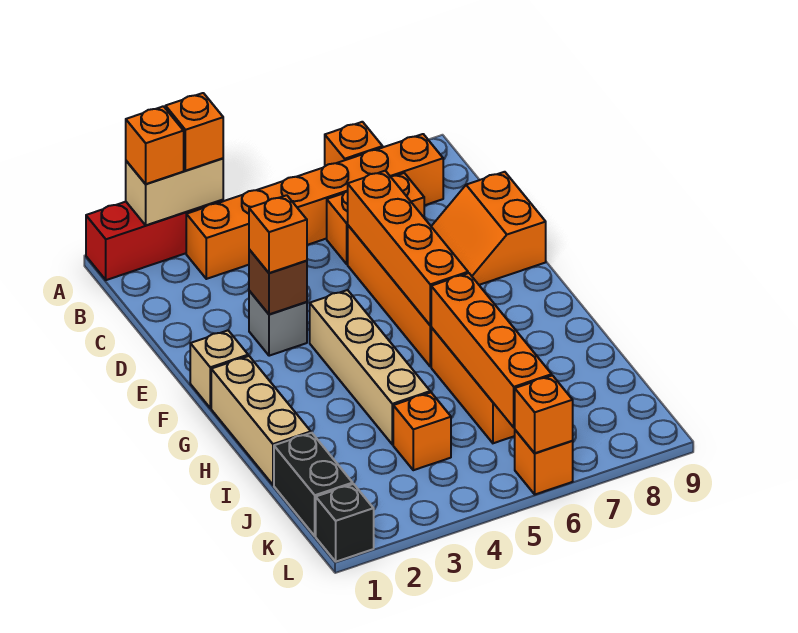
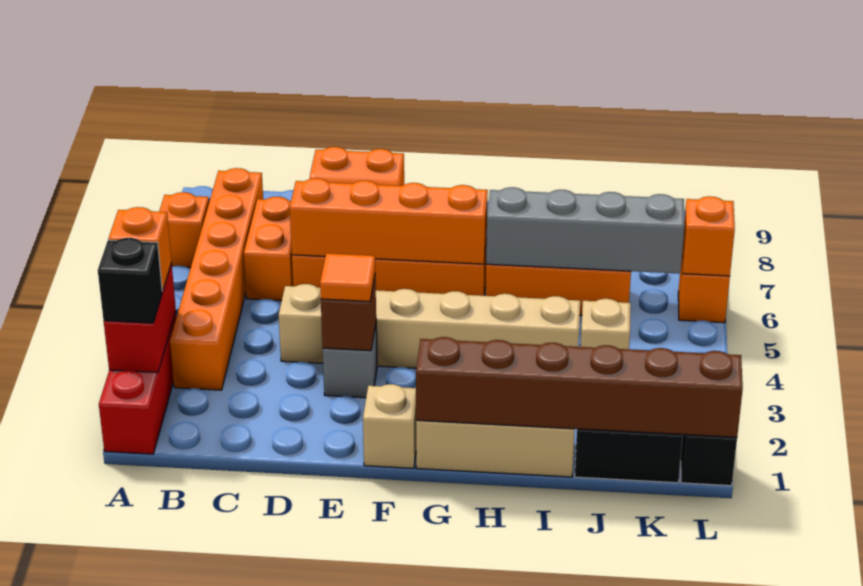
tan 1x2 brick [126,158,223,225] -> red 1x2 brick [104,263,176,373]
orange 1x1 brick [126,106,184,184] -> black 1x1 brick [98,238,162,323]
orange 1x1 brick [249,195,307,273] -> orange 1x1 tile [320,253,375,301]
tan 1x4 brick [310,290,430,445] -> tan 1x6 brick [279,284,580,368]
none -> brown 1x6 brick [416,337,743,437]
orange 1x4 brick [431,273,552,428] -> grey 1x4 brick [486,187,685,274]
orange 1x1 brick [393,392,451,470] -> tan 1x1 brick [580,299,631,349]

